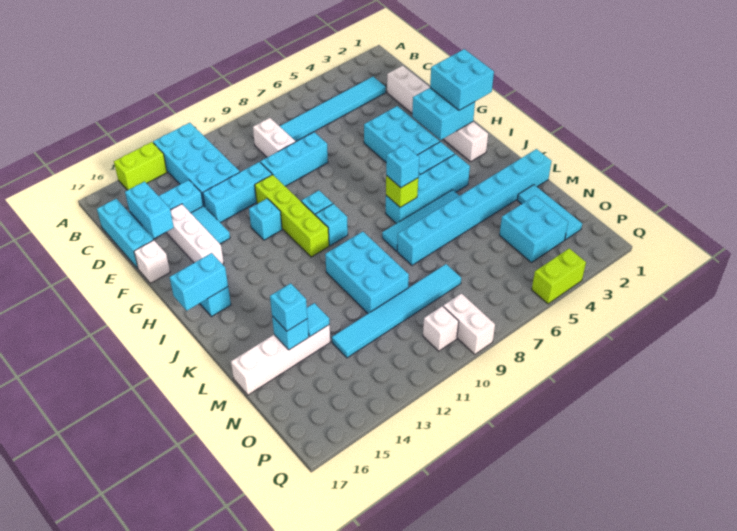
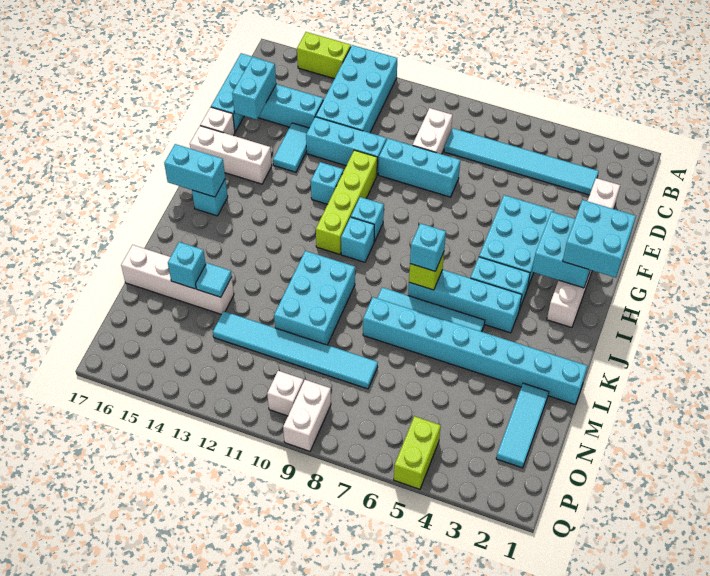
white 1x3 brick [166,204,224,264] -> white 1x3 brick turned to [190,126,272,184]
cyan 1x1 brick [270,283,307,331] -> none
cyan 2x2 brick [499,196,568,262] -> none
lime 1x2 brick [532,248,586,304] -> lime 1x2 brick turned to [394,416,441,489]

